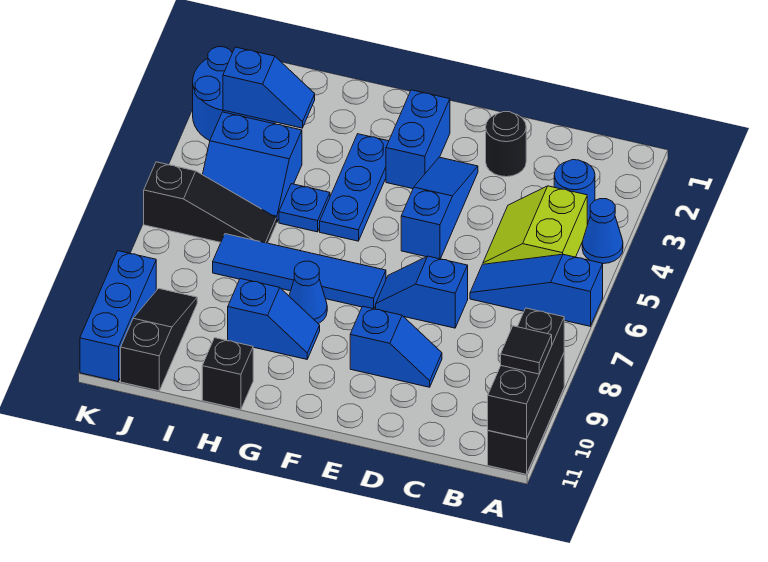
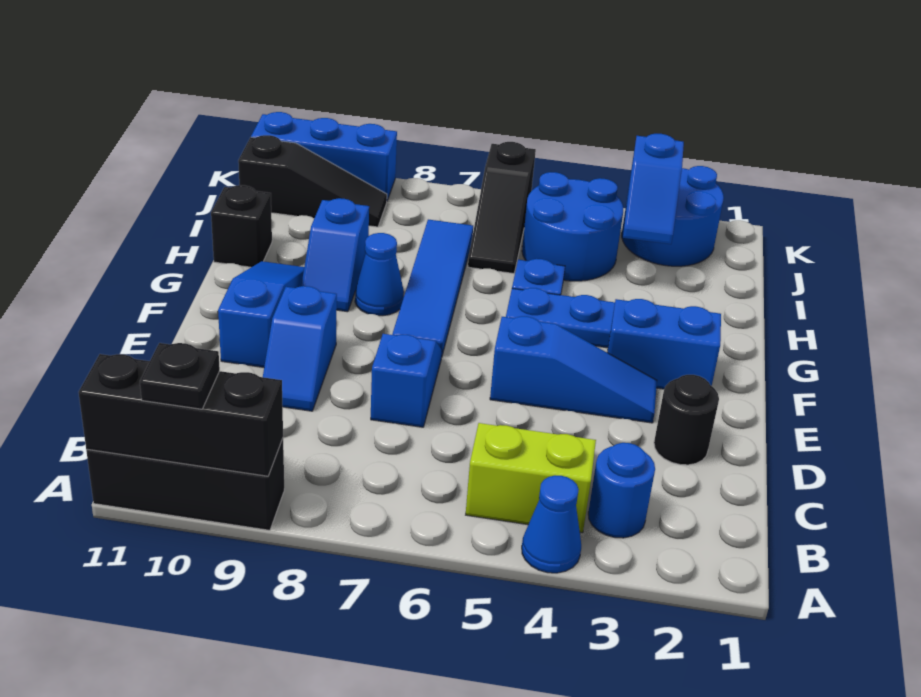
blue 1x3 slope [470,254,603,326] -> blue 1x3 slope moved to [218,261,304,367]
black 1x1 tile [501,326,552,374] -> black 1x1 plate [140,343,220,409]
blue 2x2 slope [203,112,302,223] -> blue 2x2 round brick [522,172,623,281]

